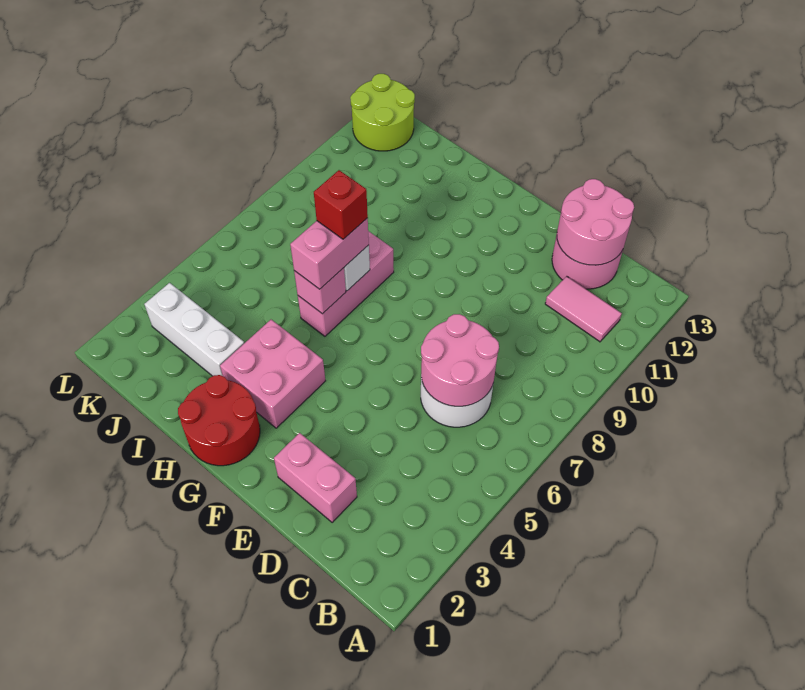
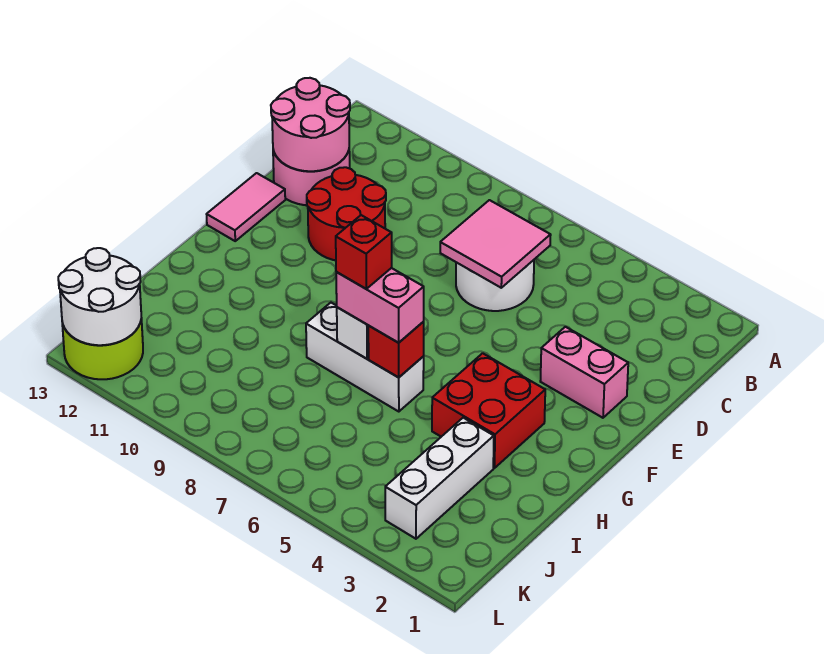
pink 1x2 tile [545,276,622,342] -> pink 1x2 tile moved to [207,173,285,241]
pink 2x2 round brick [421,314,499,406] -> pink 2x2 tile [440,200,551,288]
pink 1x2 brick [274,433,357,523] -> pink 1x2 brick turned to [540,327,628,418]
red 2x2 round brick [178,375,260,466] -> red 2x2 round brick moved to [307,167,386,260]
pink 2x2 brick [220,320,325,428] -> red 2x2 brick [432,353,545,468]
pink 1x3 brick [298,231,394,336] -> white 1x3 brick [306,303,424,412]
pink 1x1 brick [294,268,346,314] -> red 1x1 brick [368,322,424,377]
none -> white 2x2 round brick [58,248,141,345]

